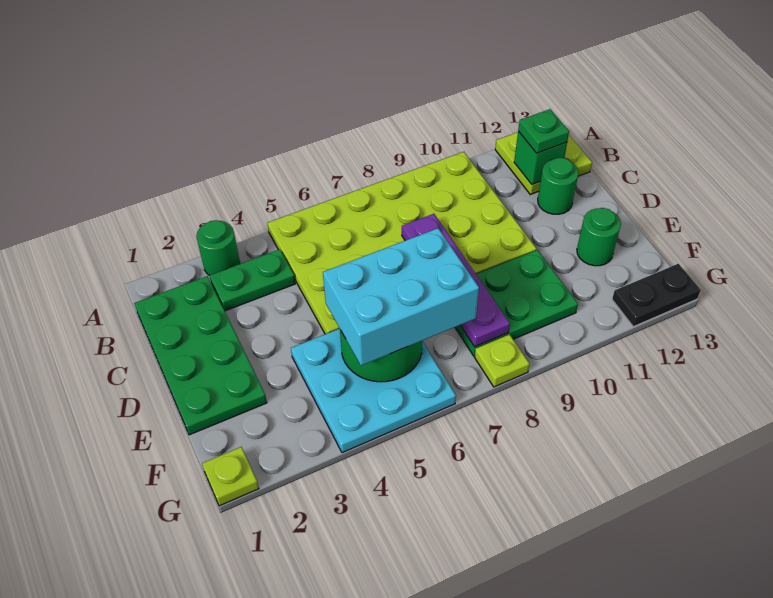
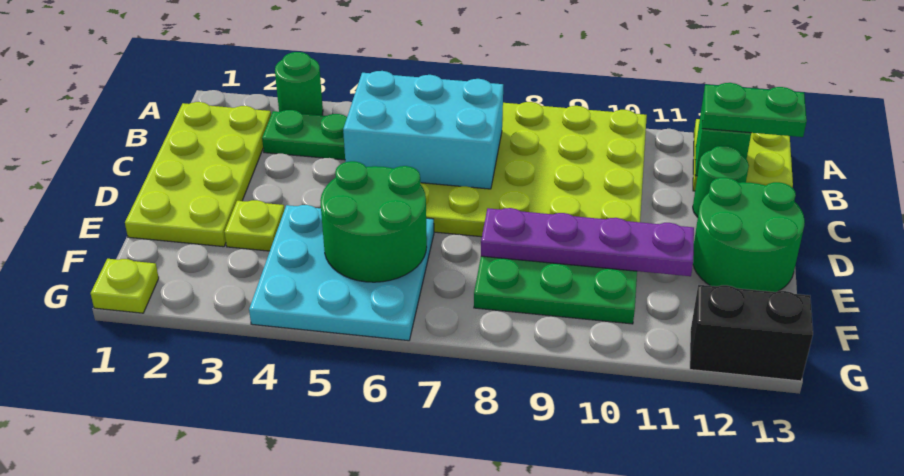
green 2x4 plate [134,276,267,435] -> lime 2x4 plate [125,102,271,247]
green 1x1 plate [518,109,569,153] -> green 1x2 plate [702,83,807,137]
purple 1x4 plate [402,214,510,347] -> purple 1x4 plate turned to [481,208,694,276]
cyan 2x3 brick [323,228,479,366] -> cyan 2x3 brick moved to [343,71,503,189]
green 1x1 round brick [577,208,621,266] -> green 2x2 round brick [693,178,805,292]
lime 1x1 plate [474,334,529,387] -> lime 1x1 plate moved to [225,200,284,251]
black 1x2 plate [612,264,701,327] -> black 1x2 brick [690,285,813,381]

